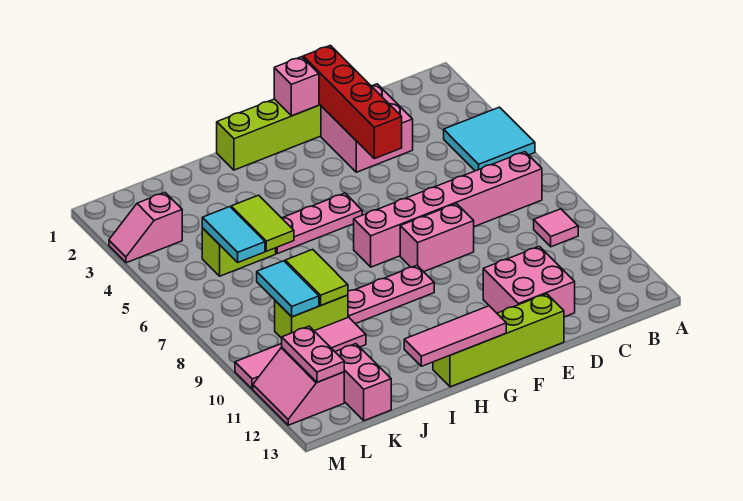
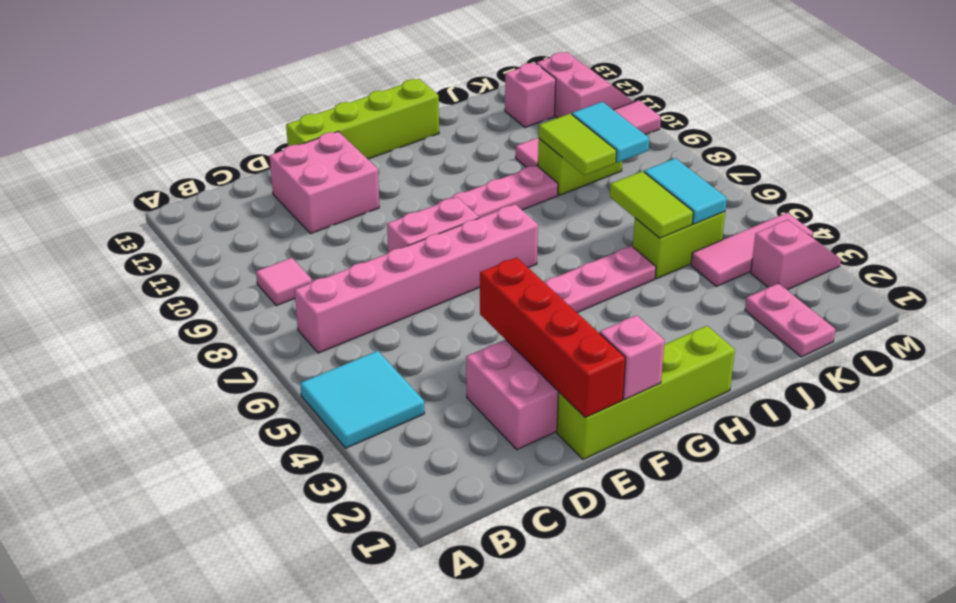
pink 1x3 tile [404,306,506,366] -> pink 1x3 tile moved to [691,213,813,286]
pink 1x2 brick [336,344,391,421] -> pink 1x1 brick [505,63,556,127]
pink 1x2 plate [282,326,344,382] -> pink 1x2 plate moved to [745,283,835,357]

